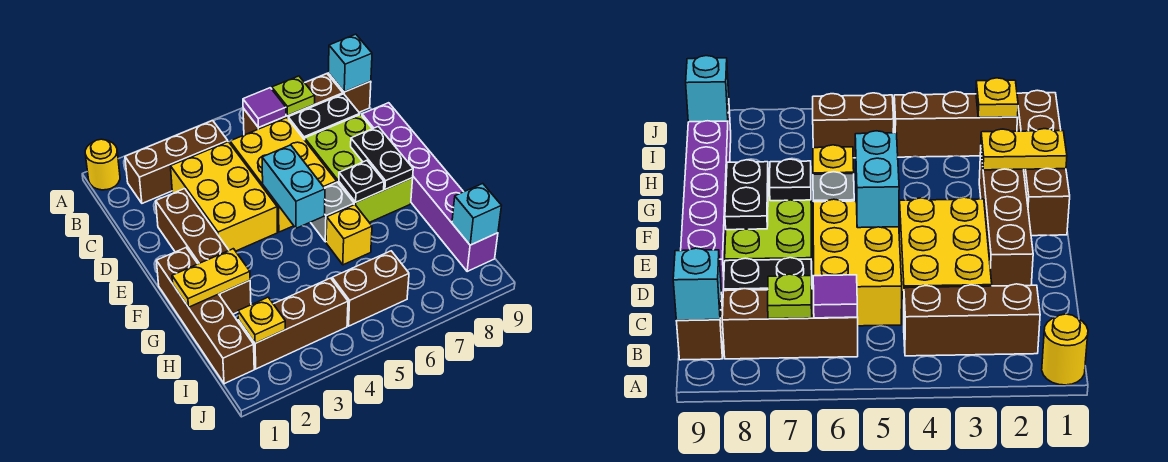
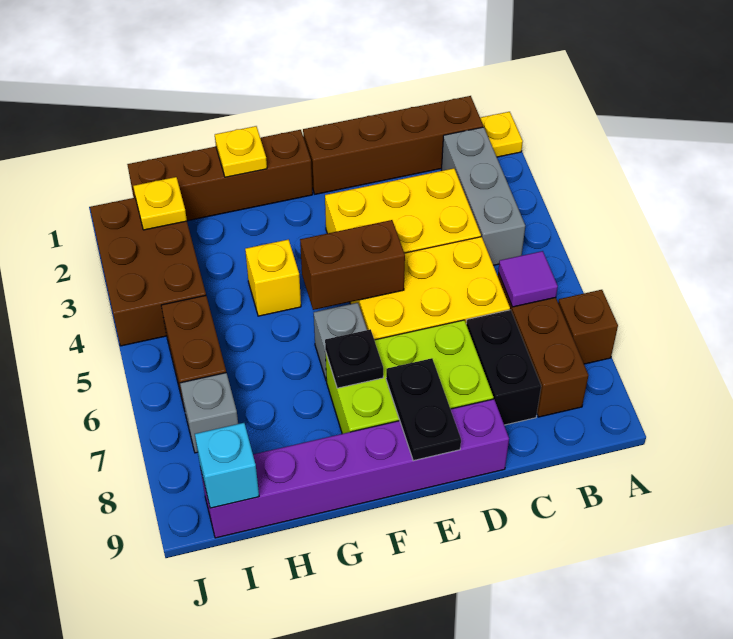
yellow 1x1 round brick [85,139,120,190] -> yellow 1x1 plate [480,112,523,157]
brown 1x3 brick [125,121,228,203] -> grey 1x3 brick [442,127,525,265]
lime 1x1 plate [272,76,315,116] -> none
brown 1x1 brick [328,73,371,112] -> brown 1x1 brick moved to [558,290,618,364]
cyan 1x1 brick [328,34,372,92] -> none
brown 1x4 brick [156,189,251,314] -> brown 1x4 brick moved to [303,96,483,194]
cyan 1x2 brick [262,145,325,228] -> brown 1x2 brick [300,220,405,310]
black 1x2 plate [351,127,413,190] -> black 1x2 plate turned to [386,358,461,461]
yellow 1x2 plate [172,249,250,307] -> yellow 1x1 plate [215,126,267,177]
yellow 1x1 brick [326,205,372,265] -> yellow 1x1 brick moved to [245,239,301,316]
brown 1x3 brick [238,278,348,369] -> brown 2x3 brick [90,198,206,346]
none -> grey 1x1 brick [180,373,238,453]

